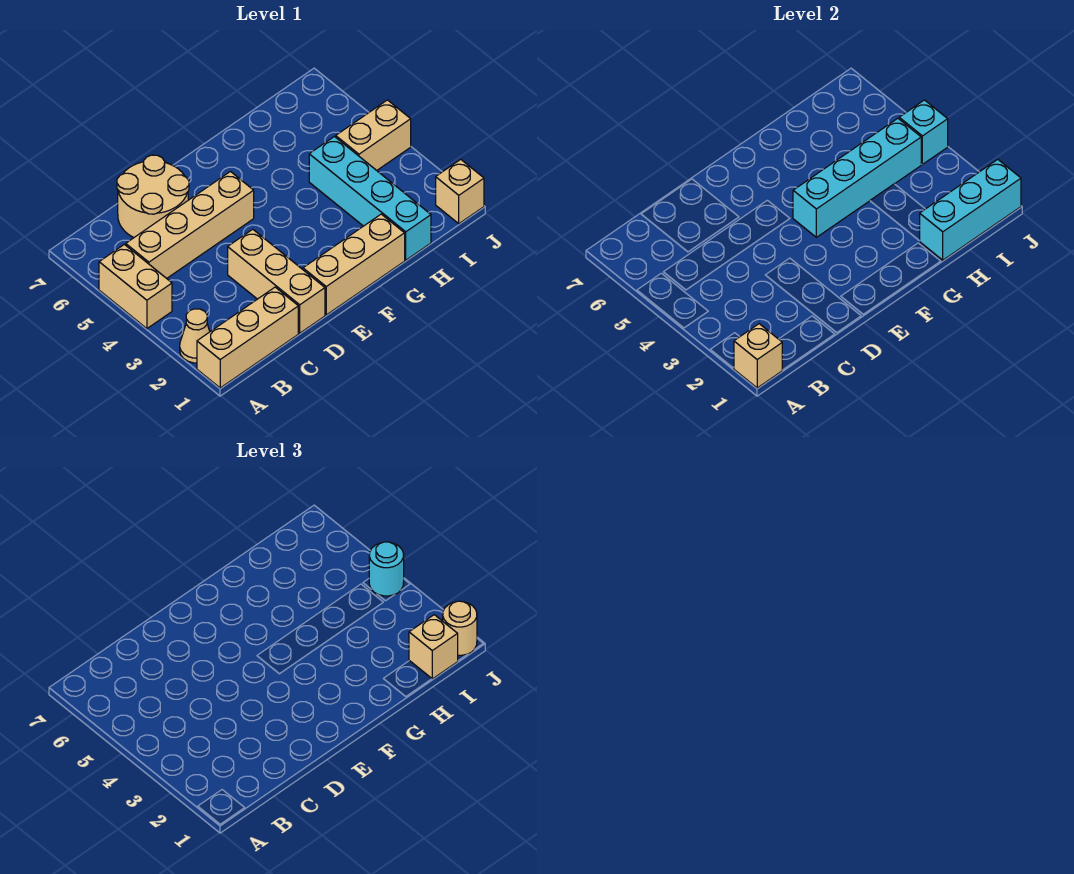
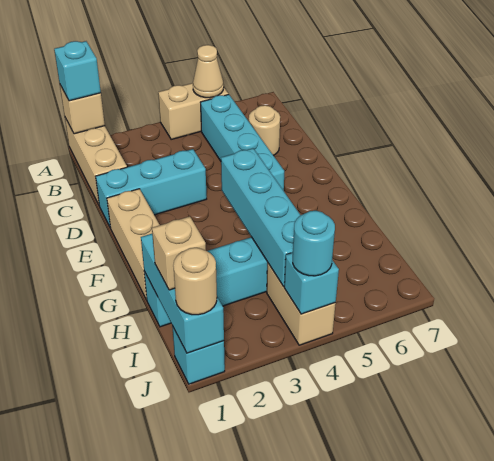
none -> cyan 1x1 brick [54,41,101,101]
tan 1x1 cone [180,309,210,363] -> tan 1x1 cone moved to [193,45,224,98]
tan 1x4 brick [126,172,254,278] -> cyan 1x4 brick [200,94,284,191]
tan 2x2 round brick [117,155,189,237] -> tan 1x1 round brick [249,105,280,155]
tan 1x3 brick [228,229,325,333] -> cyan 1x3 brick [96,149,207,228]
tan 1x1 brick [436,159,484,224] -> cyan 1x1 brick [172,326,225,384]

